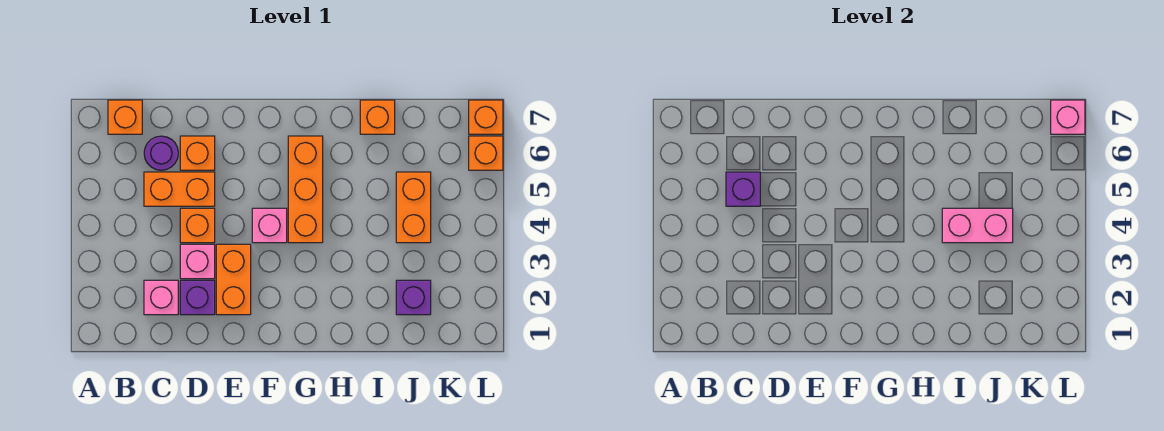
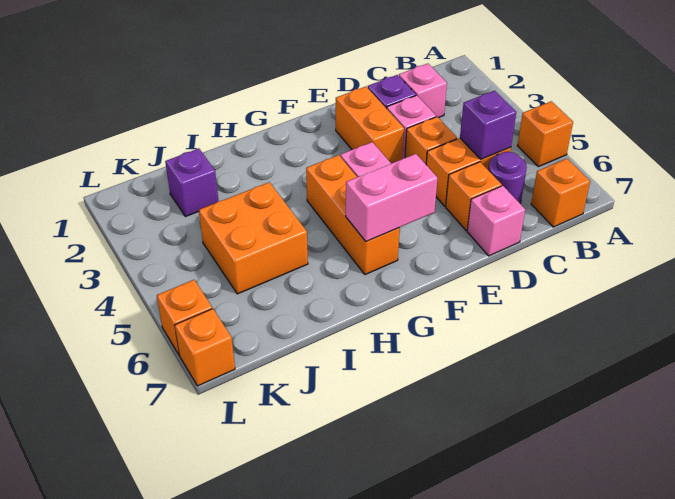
pink 1x2 brick [942,208,1013,243] -> pink 1x2 brick moved to [346,154,438,242]
orange 1x1 brick [360,100,395,134] -> orange 1x1 brick moved to [517,101,573,167]
orange 1x2 brick [396,172,431,243] -> orange 2x2 brick [199,182,308,294]
pink 1x1 brick [1051,100,1085,134] -> pink 1x1 brick moved to [467,186,525,256]

